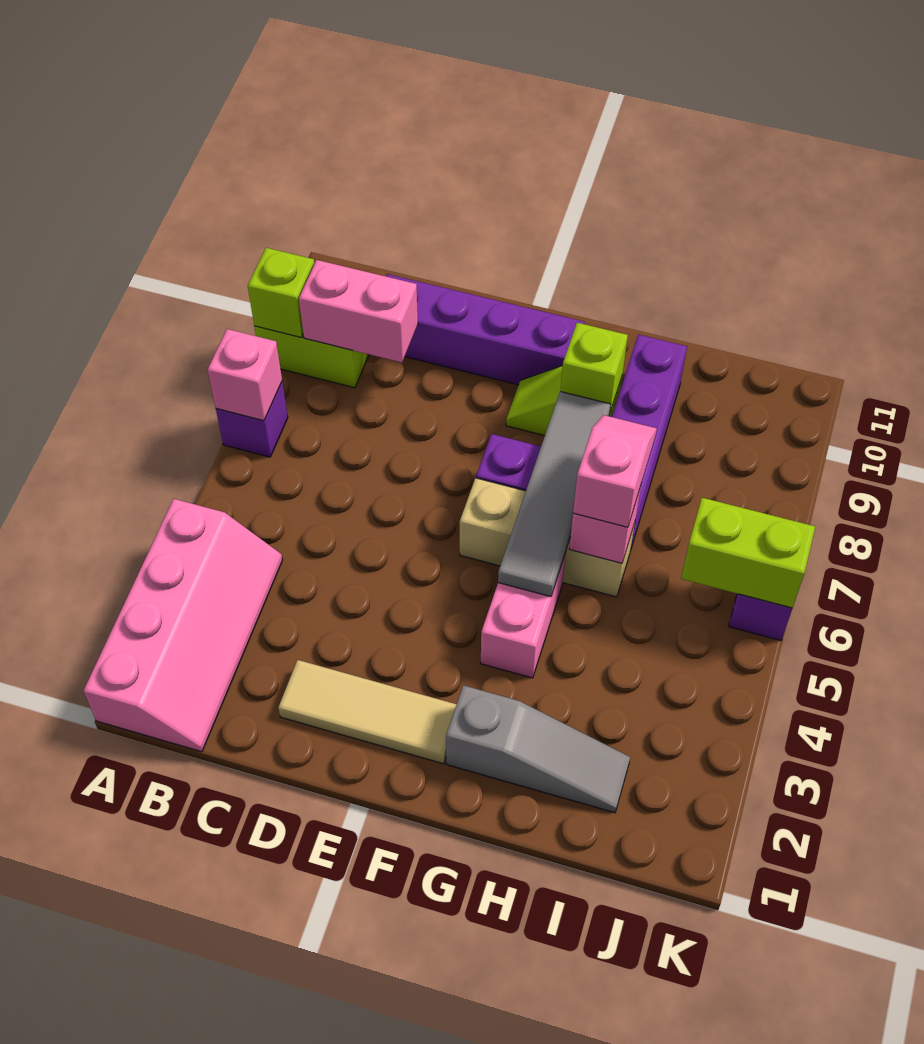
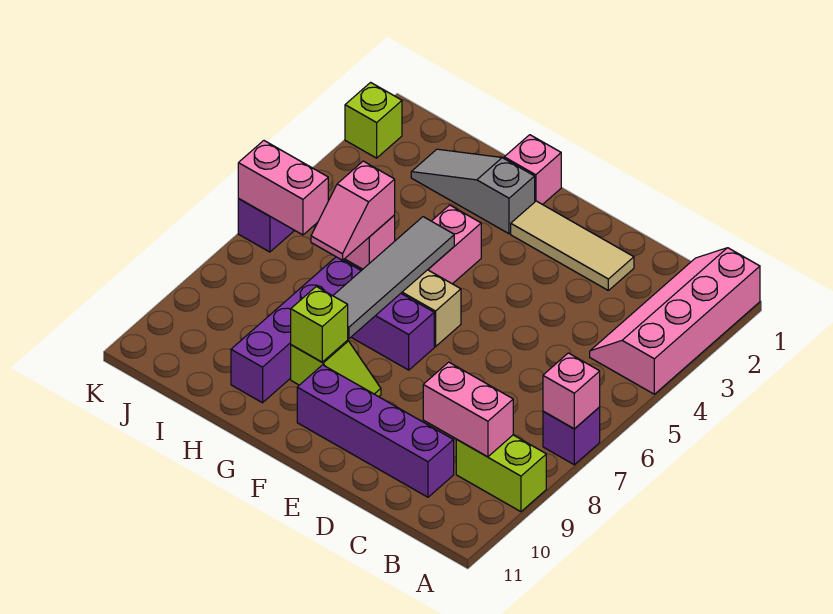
lime 1x1 brick [248,248,314,337] -> lime 1x1 brick moved to [345,82,402,158]
none -> pink 1x1 brick [504,135,561,205]
lime 1x2 brick [681,498,815,608] -> pink 1x2 brick [238,141,328,235]

